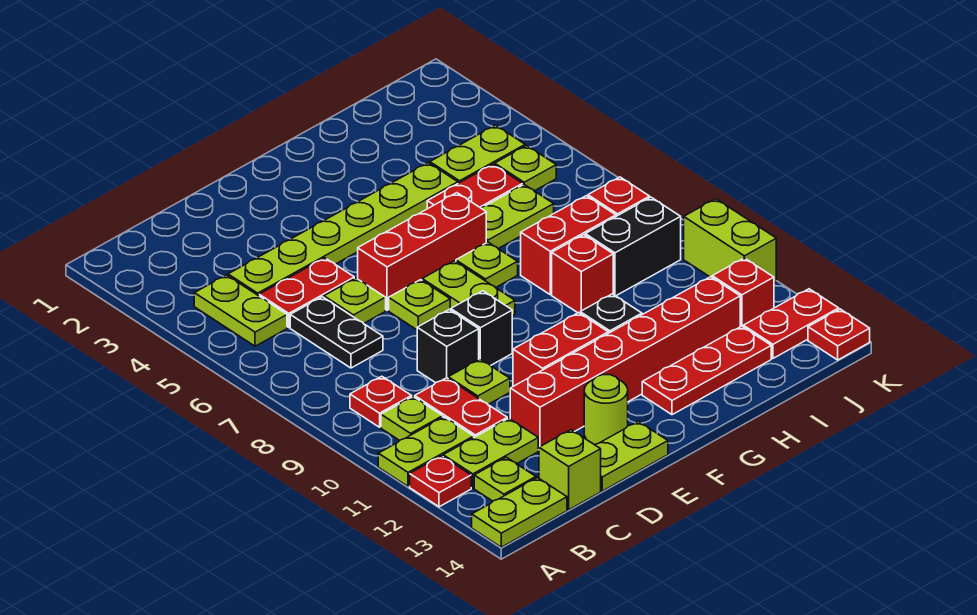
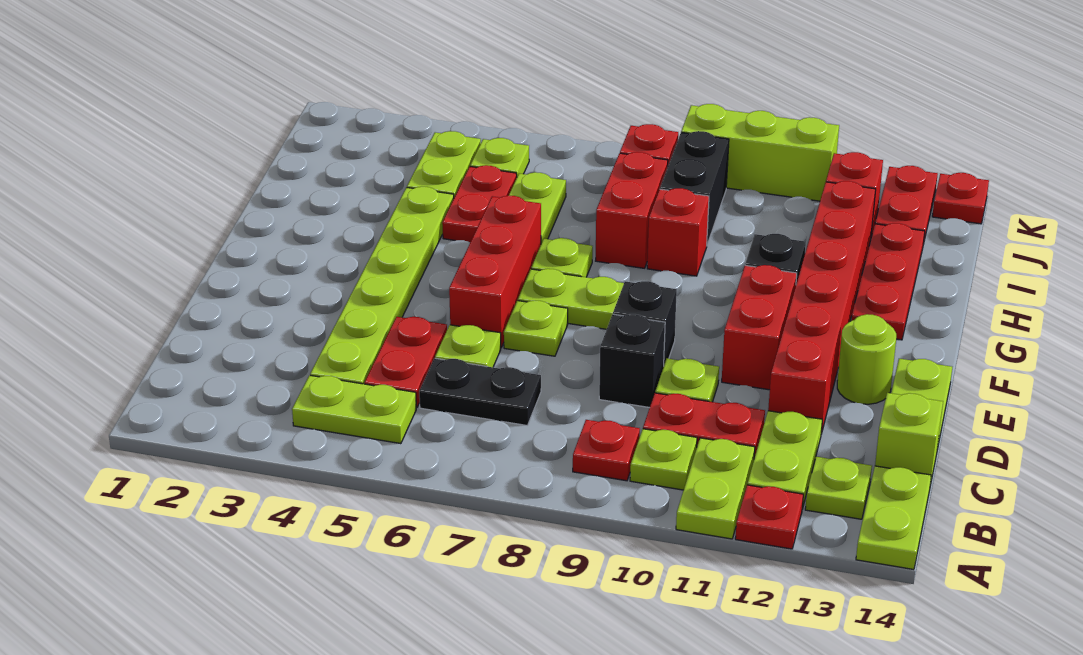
lime 1x2 brick [684,199,776,283] -> lime 1x3 brick [681,104,839,201]

